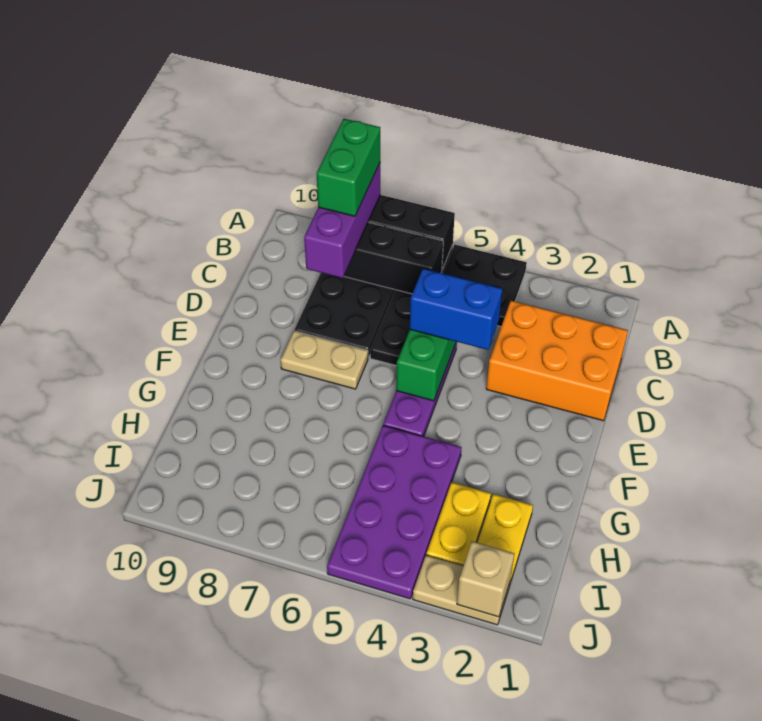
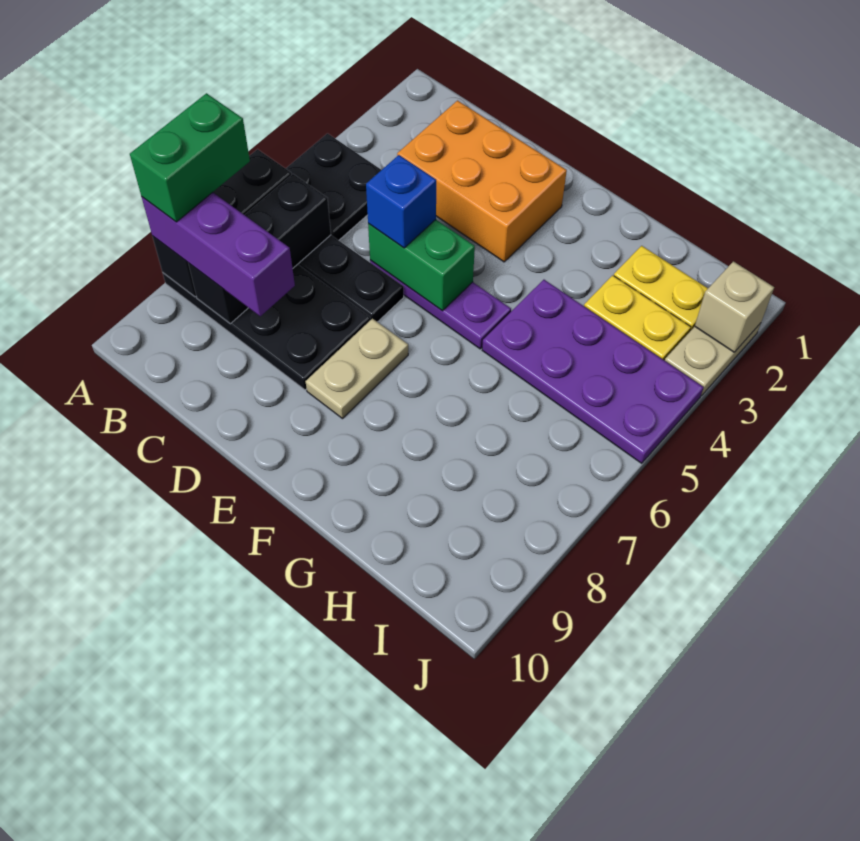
green 1x2 brick [316,119,380,216] -> green 1x2 brick turned to [130,93,250,222]
orange 2x3 brick [486,301,628,421] -> orange 2x3 brick turned to [397,101,567,262]
blue 1x2 brick [410,269,502,350] -> blue 1x1 brick [366,155,436,248]

